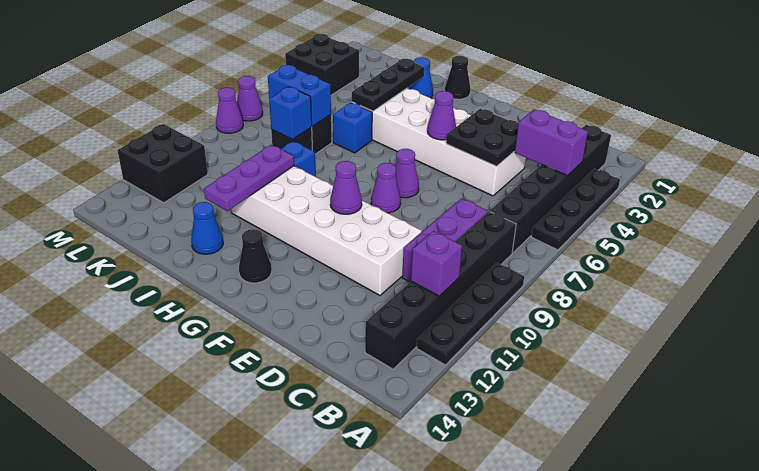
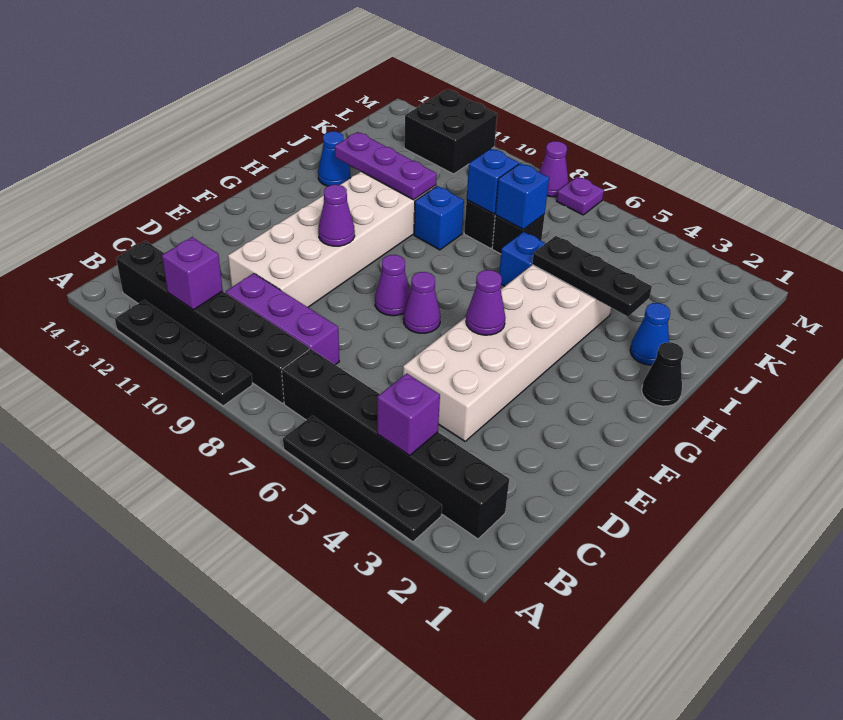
purple 1x2 brick [515,109,588,176] -> purple 1x1 brick [377,373,440,456]
black 2x2 plate [446,109,519,166] -> none
black 1x1 cone [239,229,272,283] -> none
blue 1x2 brick [268,65,331,126] -> blue 1x1 brick [495,163,549,230]
black 2x2 brick [285,34,359,95] -> none
purple 1x1 cone [237,76,263,121] -> purple 1x1 plate [557,177,604,215]

